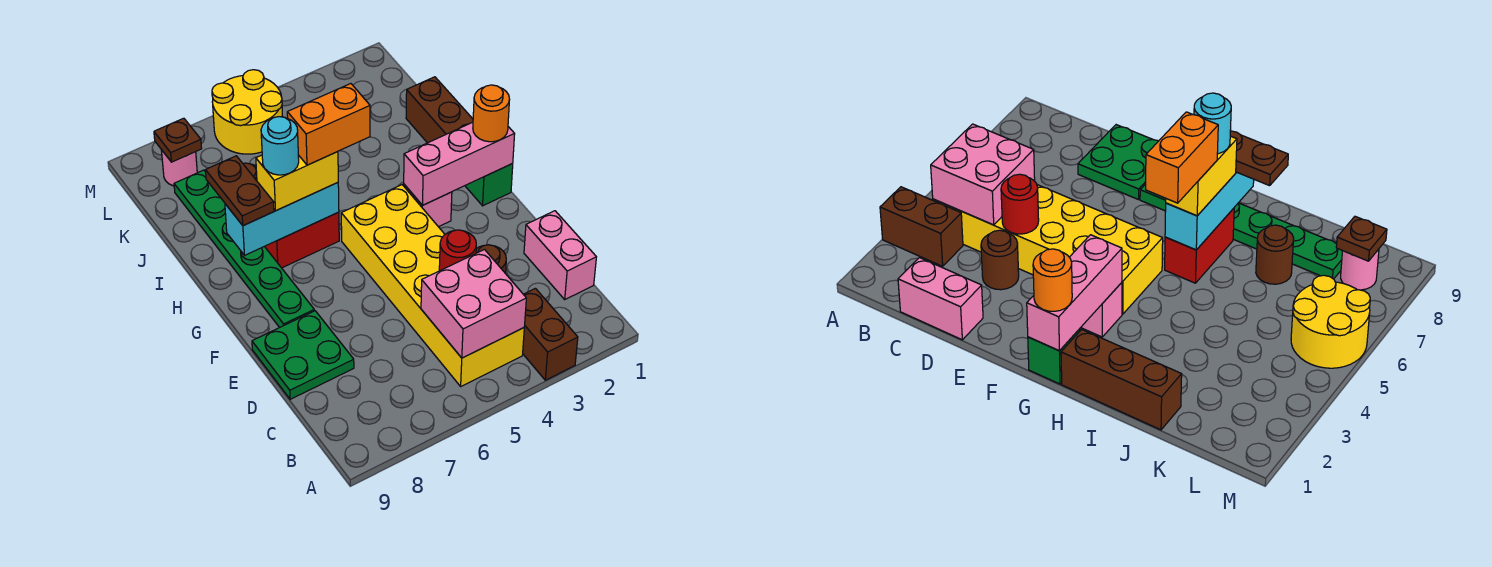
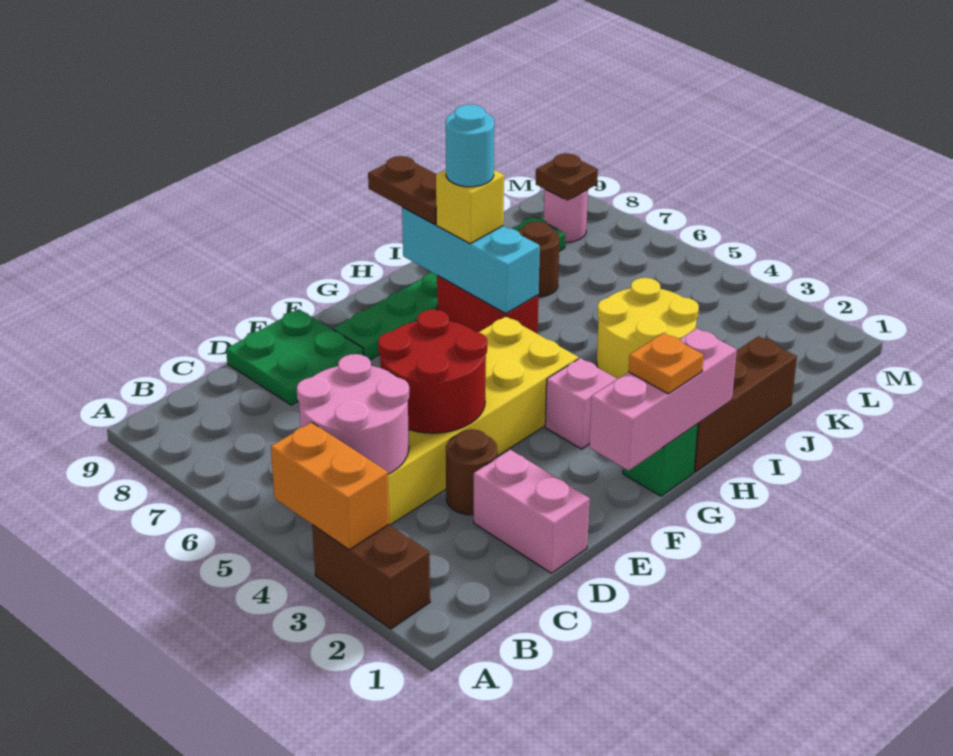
brown 1x2 brick [523,288,578,380] -> brown 1x2 brick turned to [312,525,430,629]
pink 2x2 brick [421,250,526,358] -> pink 2x2 round brick [297,354,409,474]
pink 1x2 brick [524,211,596,299] -> pink 1x2 brick turned to [474,450,590,573]
red 1x1 round brick [439,230,476,271] -> red 2x2 round brick [378,310,487,433]
pink 1x3 brick [404,122,515,205] -> pink 1x3 brick turned to [589,328,737,471]
orange 1x1 round brick [473,85,510,142] -> orange 1x1 plate [628,333,704,394]
orange 1x2 brick [287,84,370,165] -> orange 1x2 brick moved to [271,422,389,550]
yellow 1x2 brick [256,152,338,211] -> yellow 1x1 brick [436,170,504,244]
brown 1x2 plate [206,156,274,226] -> brown 1x2 plate turned to [368,156,437,224]
yellow 2x2 round brick [212,70,283,154] -> yellow 2x2 round brick moved to [597,278,699,379]

